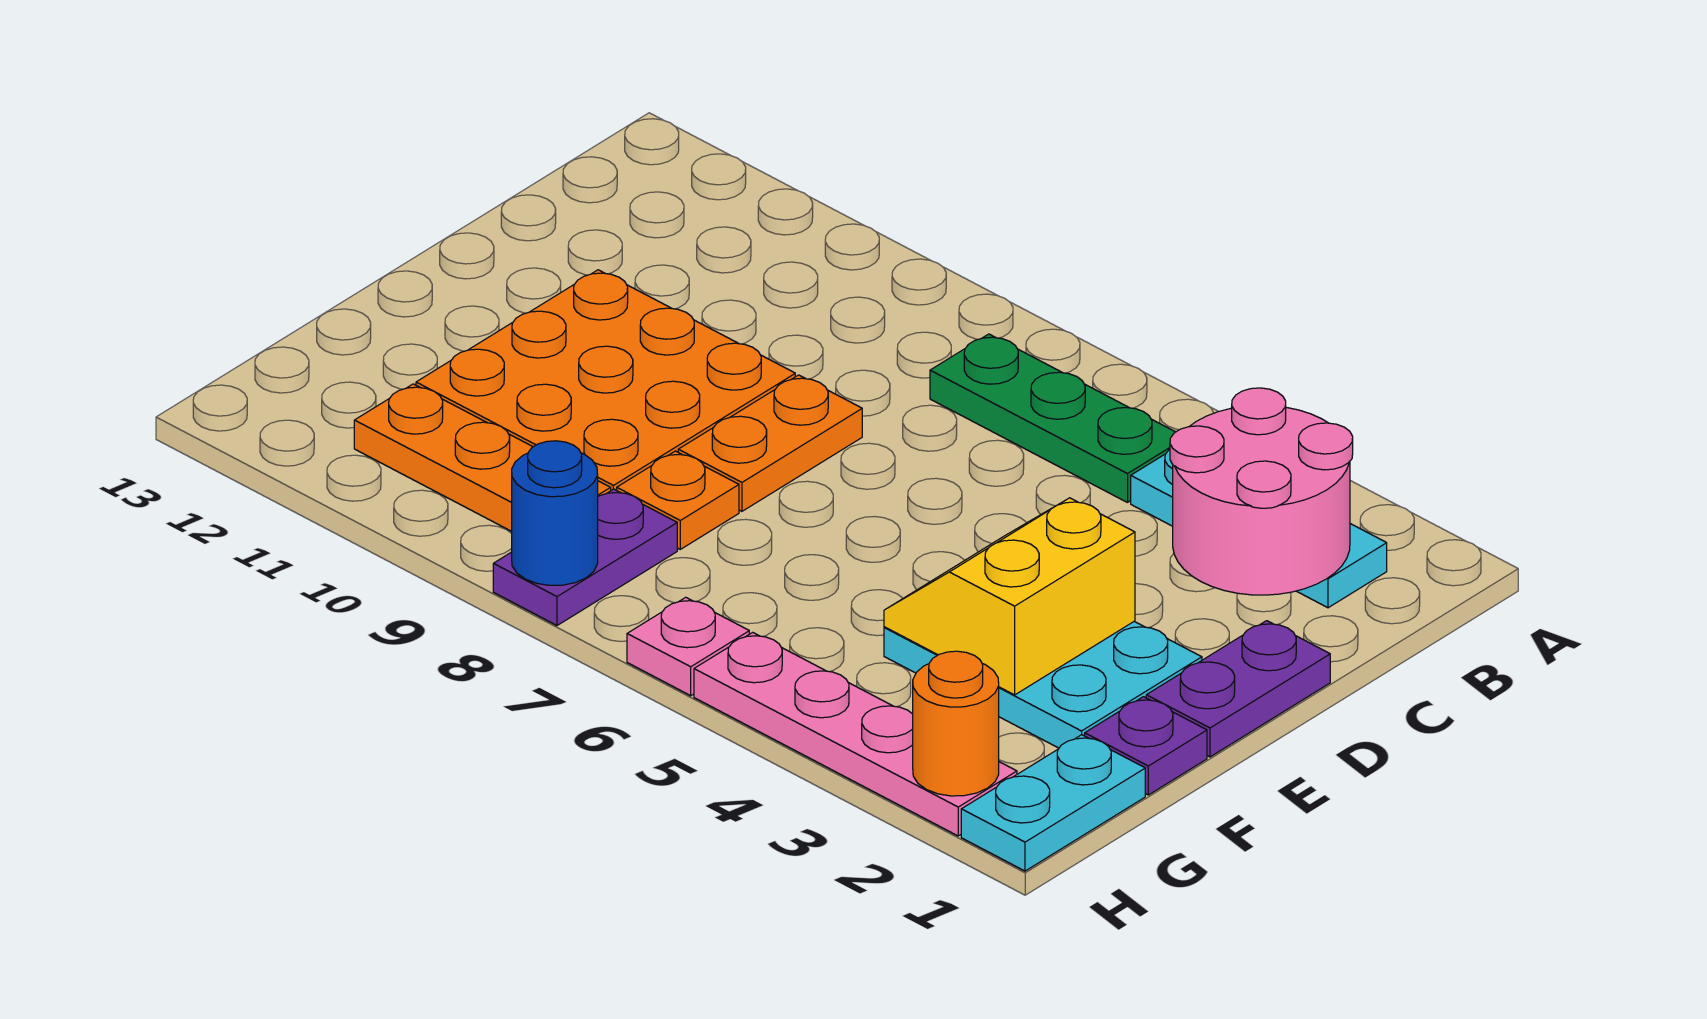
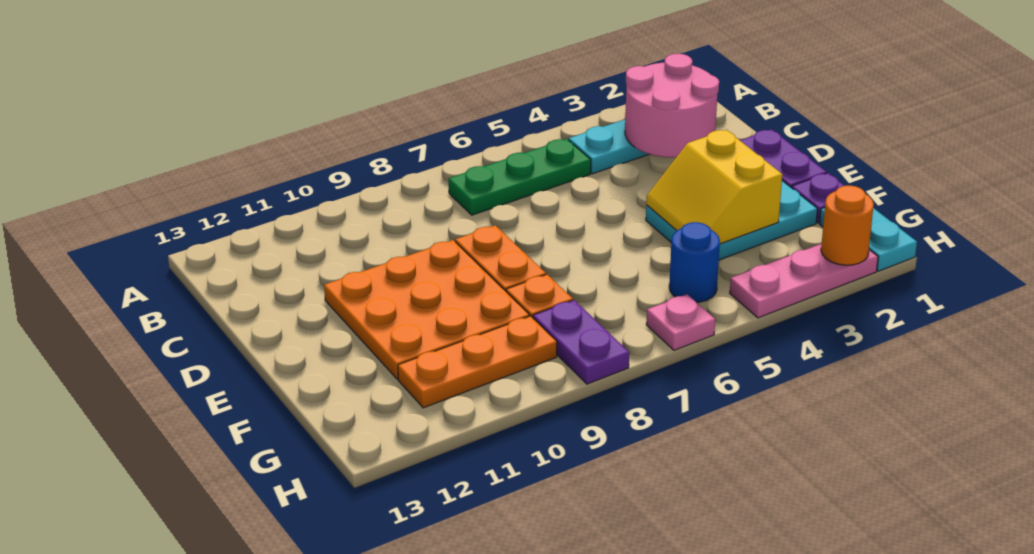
pink 1x4 plate [694,632,1017,836] -> pink 1x3 plate [730,244,878,318]
blue 1x1 round brick [512,441,598,585] -> blue 1x1 round brick moved to [669,222,720,302]

